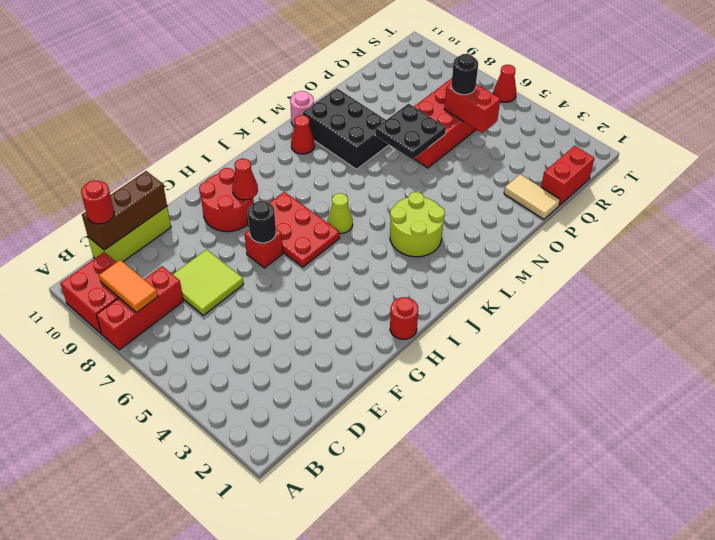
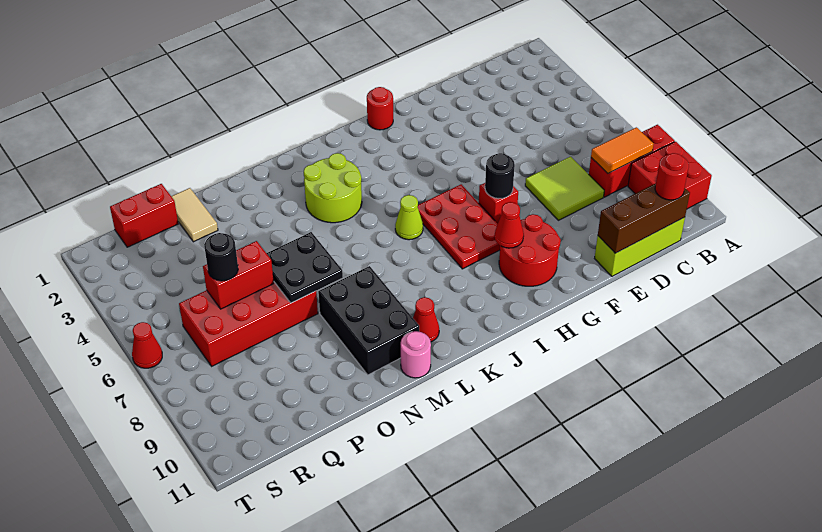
orange 1x2 tile [99,260,158,313] -> orange 1x2 tile turned to [591,127,654,173]
red 1x2 brick [444,83,500,133] -> red 1x2 brick turned to [203,241,274,309]

